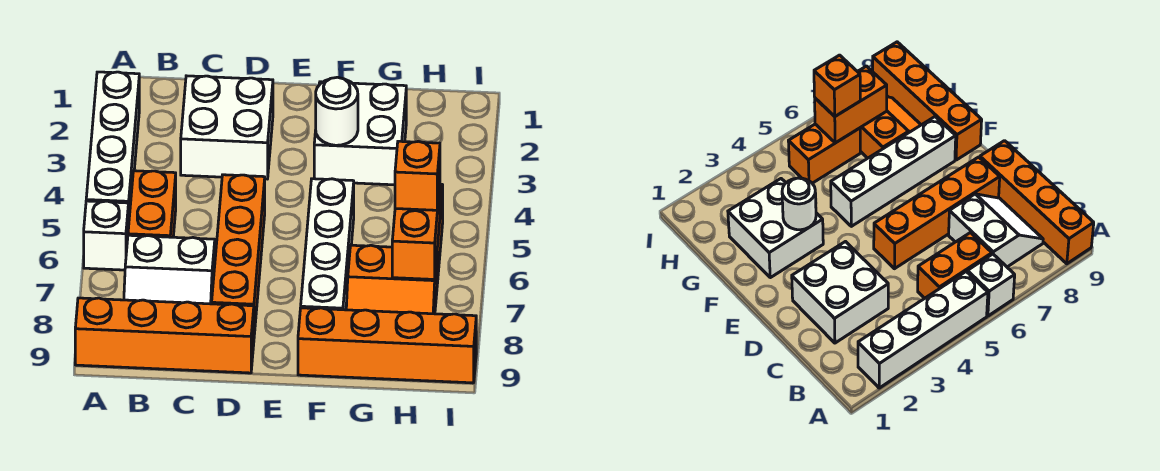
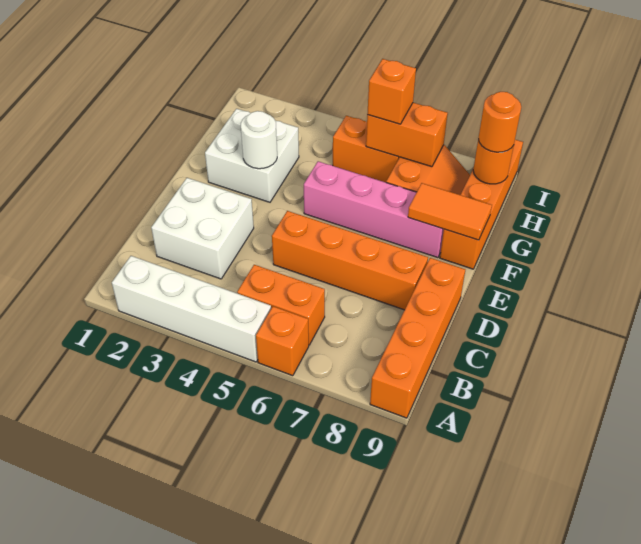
white 1x1 brick [84,201,129,270] -> orange 1x1 brick [256,306,309,376]
white 2x2 slope [124,235,215,304] -> none
white 1x4 brick [301,179,354,310] -> pink 1x4 brick [304,161,444,258]
none -> orange 1x2 tile [408,183,492,240]
none -> orange 1x1 round brick [473,139,514,184]
none -> orange 1x1 round brick [478,92,521,152]

